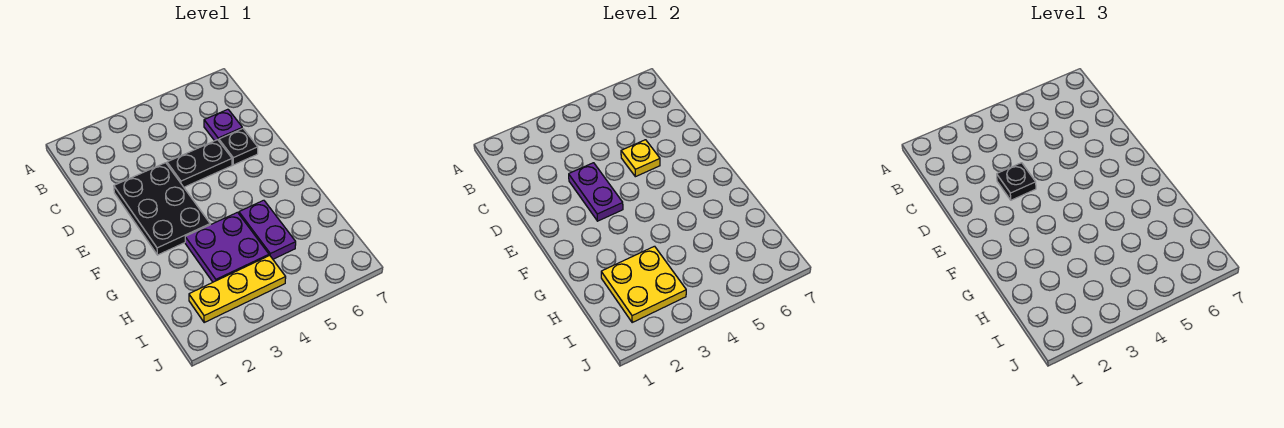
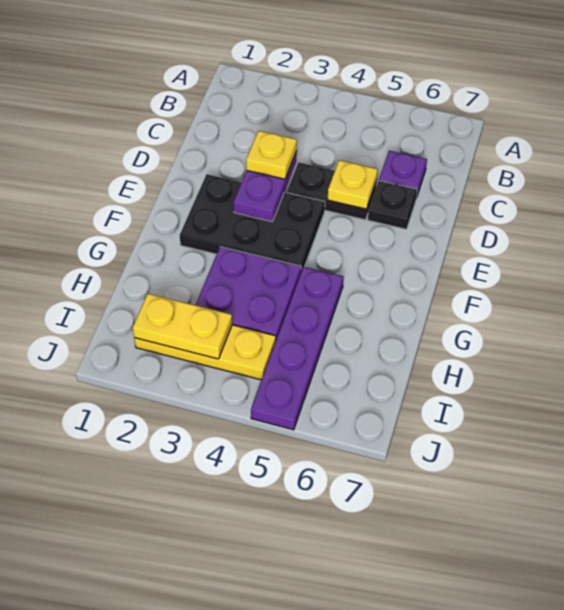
black 2x3 plate [114,163,210,255] -> black 2x3 plate turned to [180,174,325,271]
black 1x1 plate [997,163,1036,200] -> yellow 1x1 plate [246,131,297,179]
purple 1x2 plate [239,200,296,259] -> purple 1x4 plate [251,267,343,430]
yellow 2x2 plate [601,246,686,322] -> yellow 1x2 plate [133,294,232,359]

